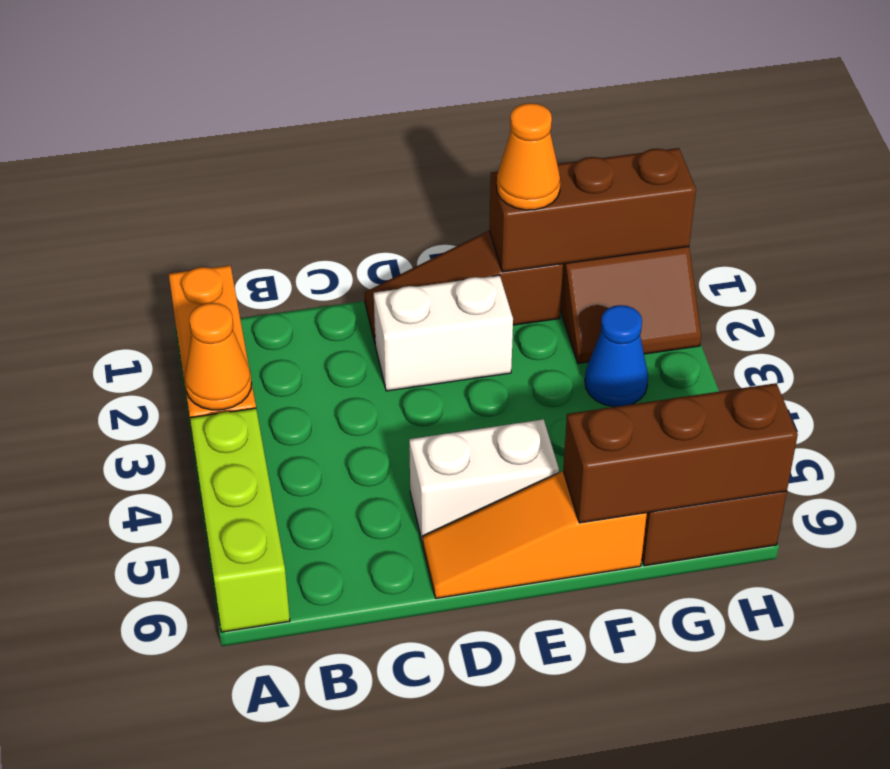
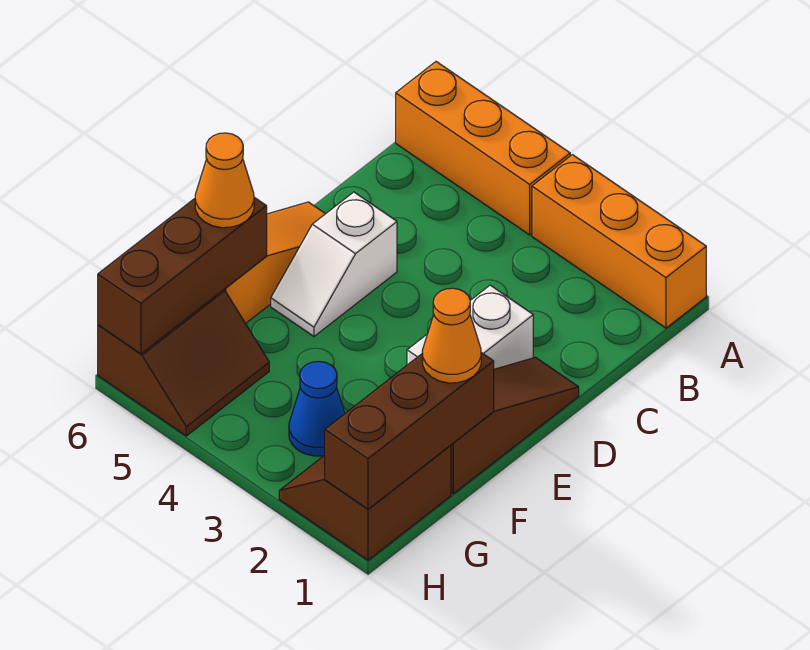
orange 1x1 cone [185,303,251,410] -> orange 1x1 cone moved to [195,133,254,228]
lime 1x3 brick [190,408,290,632] -> orange 1x3 brick [396,62,570,235]
white 1x2 brick [409,419,559,543] -> white 1x2 slope [271,192,397,336]

